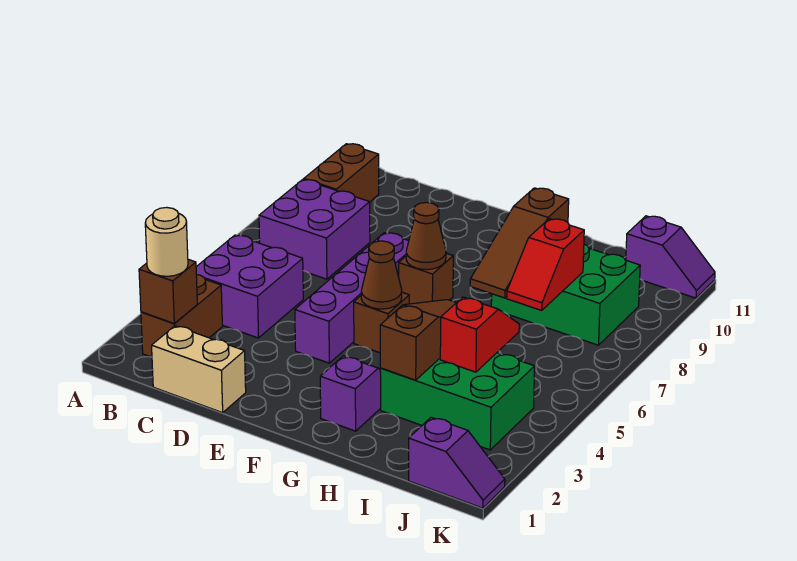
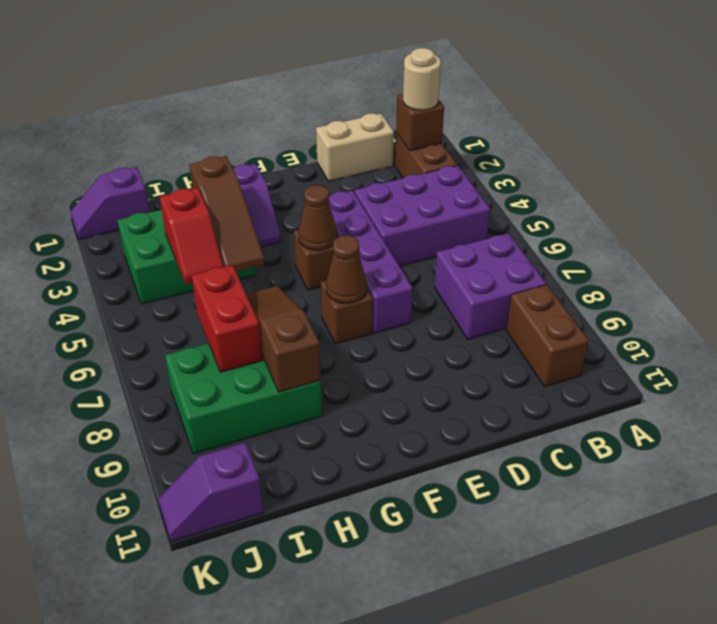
purple 2x2 brick [196,235,303,338] -> purple 2x3 brick [354,165,490,266]
red 1x2 slope [507,219,584,310] -> red 1x2 brick [191,265,262,372]

